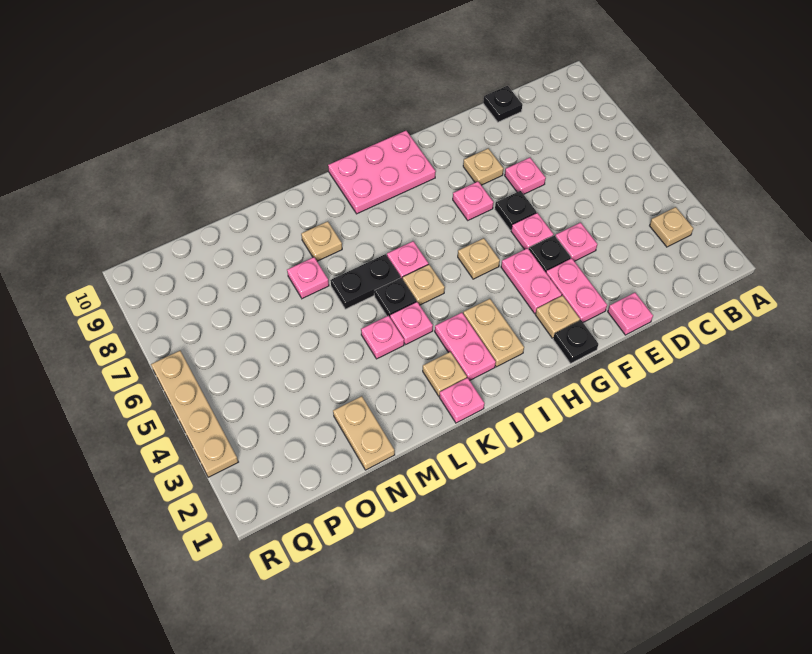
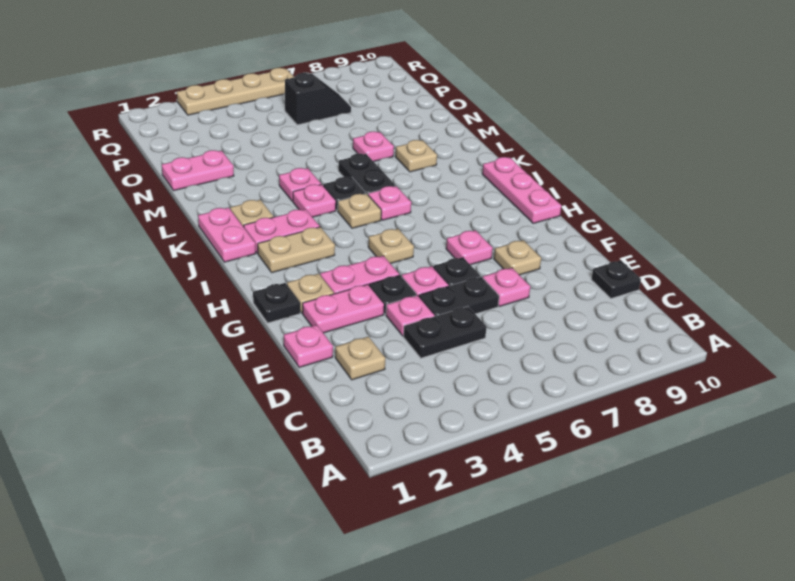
tan 1x1 plate [650,207,693,247] -> tan 1x1 plate moved to [335,337,386,380]
none -> black 1x2 plate [404,307,486,358]
none -> black 1x2 plate [419,277,499,316]
pink 2x3 plate [328,131,436,214] -> pink 1x3 plate [482,157,561,223]
pink 1x1 plate [439,378,485,423] -> pink 1x2 plate [198,208,256,262]
tan 1x2 plate [333,396,395,470] -> pink 1x2 plate [162,150,234,191]
none -> black 1x2 slope [285,73,351,125]

